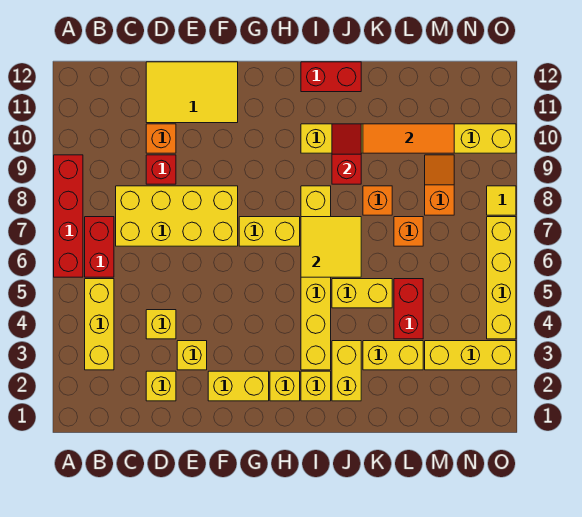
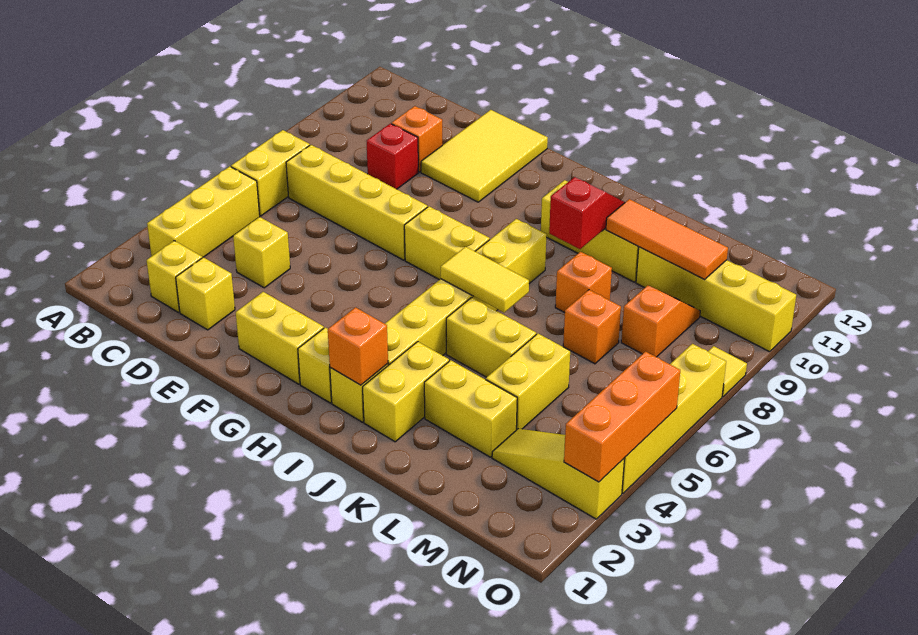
red 1x4 brick [54,155,83,277] -> none
red 1x2 brick [85,217,114,277] -> yellow 1x2 brick [231,130,310,216]
yellow 2x4 brick [116,186,238,246] -> yellow 1x4 brick [286,145,428,260]
yellow 2x3 tile [146,62,238,123] -> yellow 2x3 tile turned to [421,110,548,202]
yellow 1x1 brick [177,341,207,370] -> yellow 1x1 brick moved to [147,241,202,312]
none -> orange 1x1 brick [328,307,388,385]
yellow 2x2 tile [301,217,361,277] -> yellow 1x2 tile [441,247,529,313]
red 1x2 brick [301,62,361,92] -> none
red 1x2 brick [394,279,423,339] -> yellow 1x2 brick [486,334,570,430]
yellow 1x3 brick [425,341,516,370] -> yellow 1x3 slope [492,429,625,519]
none -> orange 1x3 brick [564,352,680,482]

